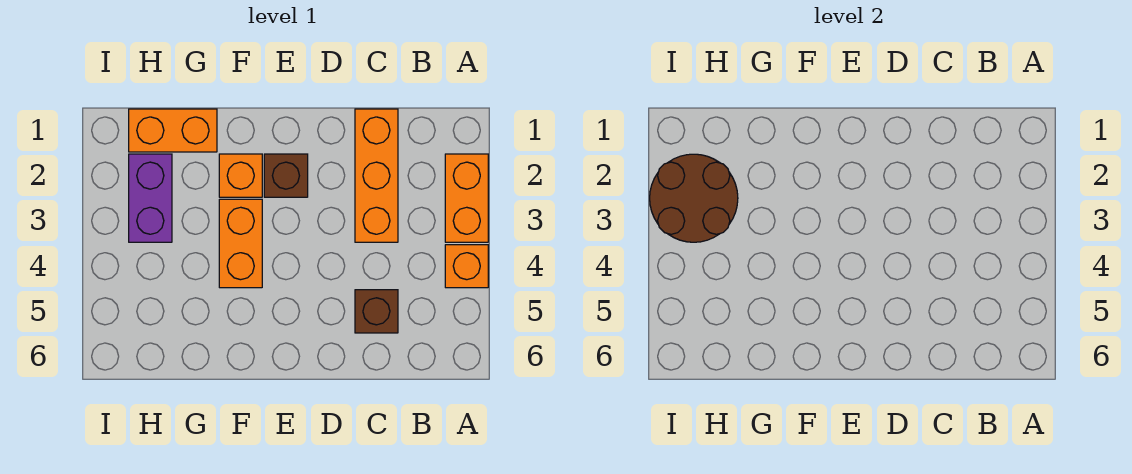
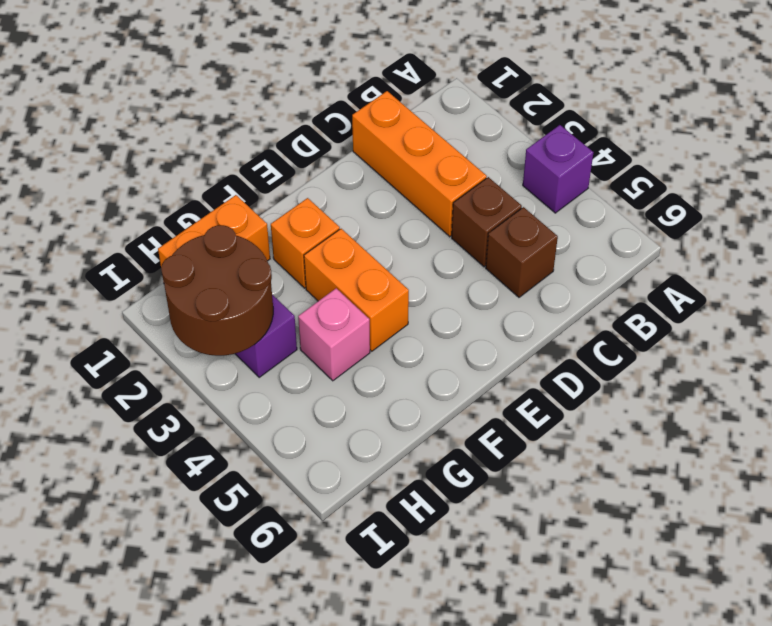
orange 1x2 brick [445,154,488,242] -> none
orange 1x1 brick [445,245,488,288] -> purple 1x1 brick [523,125,593,213]
brown 1x1 brick [264,154,308,197] -> brown 1x1 brick moved to [452,177,522,267]
none -> pink 1x1 brick [298,288,370,381]

